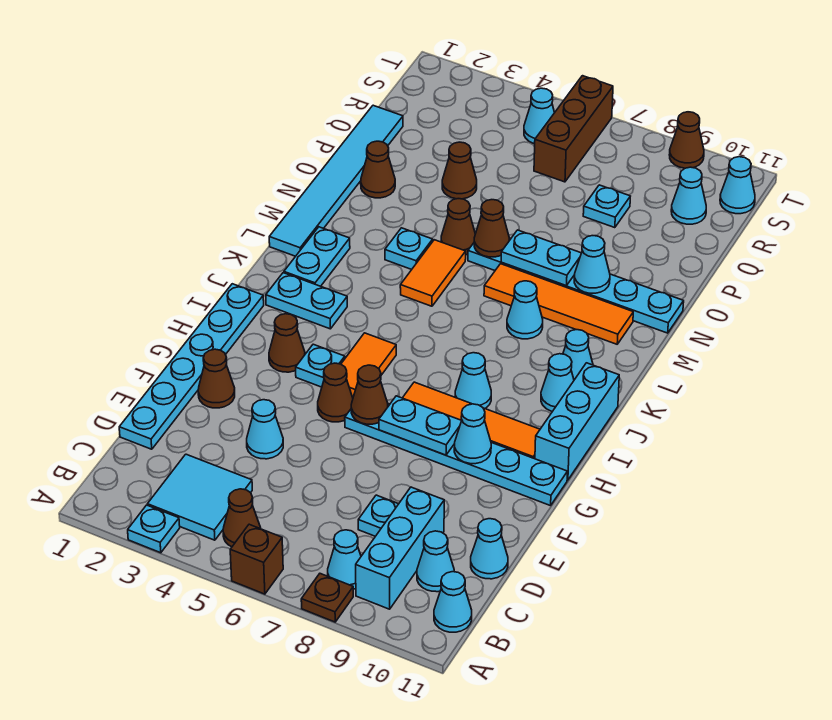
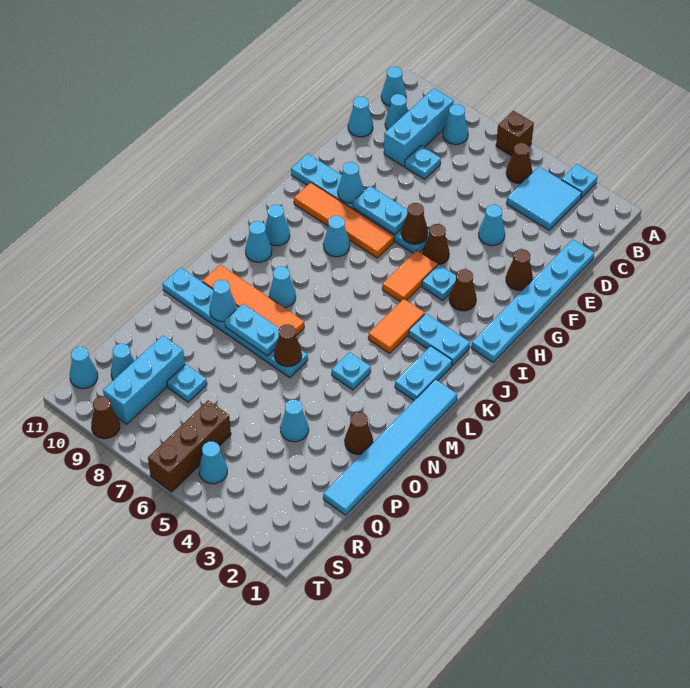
brown 1x1 plate [301,574,353,622] -> none
cyan 1x3 brick [535,363,619,480] -> cyan 1x3 brick moved to [103,335,185,424]
orange 1x2 tile [400,240,466,306] -> orange 1x2 tile moved to [368,299,425,353]
brown 1x1 cone [441,199,475,255] -> none
brown 1x1 cone [442,142,477,199] -> cyan 1x1 cone [280,400,309,442]

